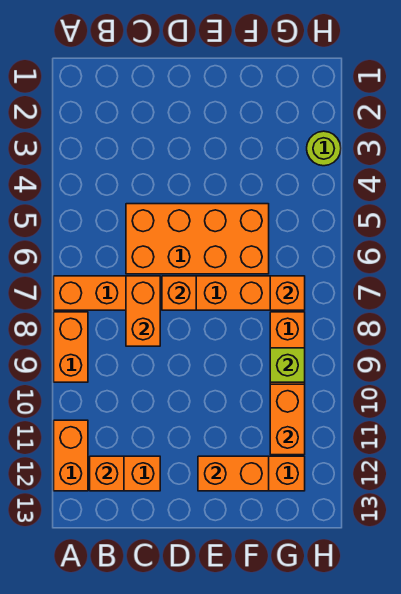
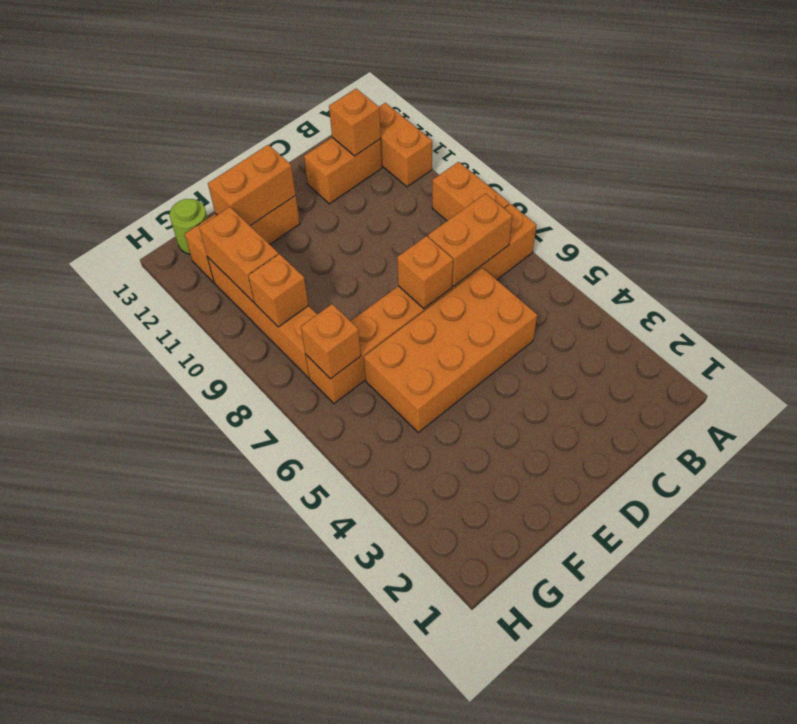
orange 1x2 brick [126,276,160,346] -> orange 1x2 brick turned to [428,194,512,287]
lime 1x1 brick [270,348,305,382] -> orange 1x1 brick [248,254,309,327]
lime 1x1 round brick [307,131,341,166] -> lime 1x1 round brick moved to [169,199,208,254]

